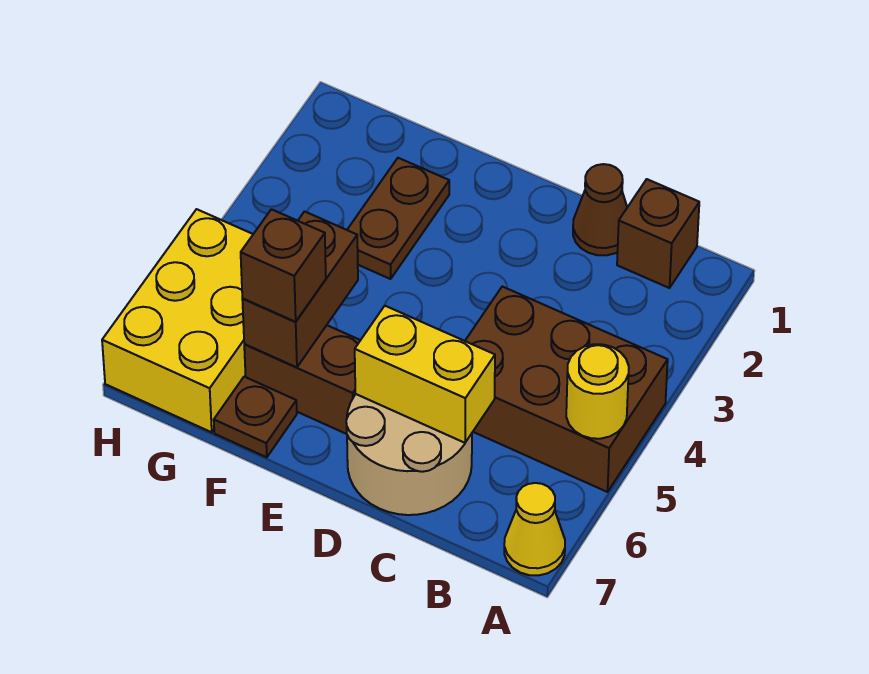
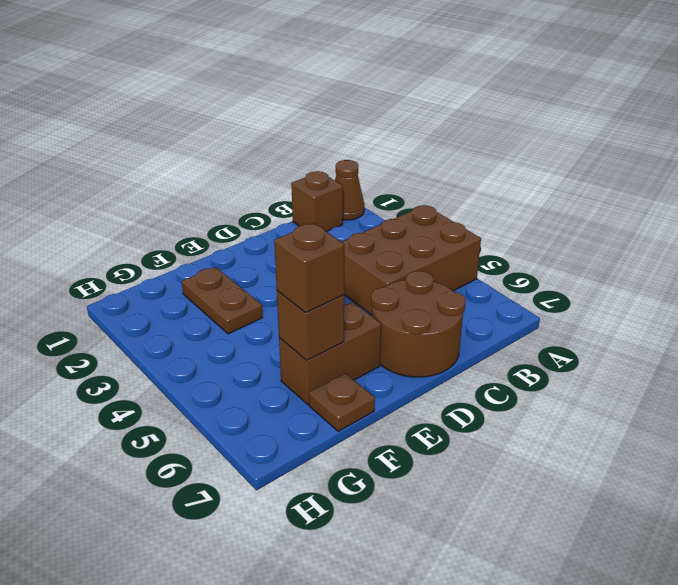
yellow 1x1 round brick [566,344,629,439] -> none
yellow 1x1 cone [504,483,565,575] -> none
brown 1x1 cone [573,164,627,255] -> brown 1x1 cone moved to [335,160,364,220]
tan 2x2 round brick [346,394,472,515] -> brown 2x2 round brick [371,271,466,377]
yellow 1x2 brick [355,306,495,443] -> none
brown 1x2 brick [242,212,358,368] -> brown 1x1 brick [277,291,344,361]
yellow 2x3 brick [102,209,253,432] -> none

